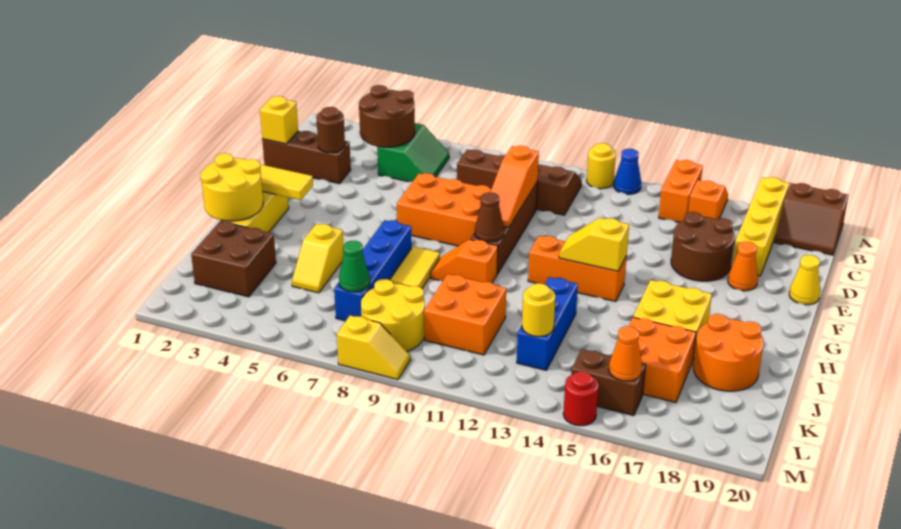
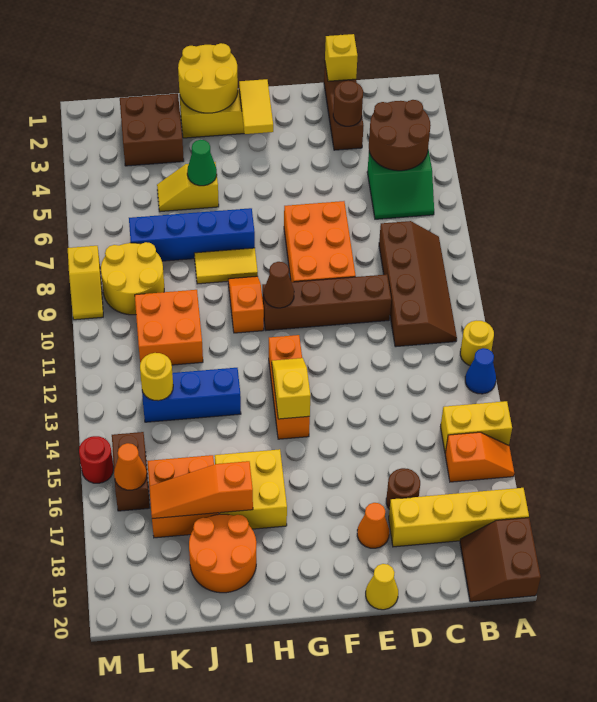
orange 1x2 brick [659,160,703,222] -> yellow 1x2 brick [440,401,512,453]
orange 1x3 slope [490,146,539,228] -> orange 1x3 slope moved to [149,461,253,519]
brown 2x2 round brick [671,212,735,281] -> brown 1x1 round brick [386,468,420,509]
green 1x1 cone [339,241,370,292] -> green 1x1 cone moved to [187,140,217,186]

